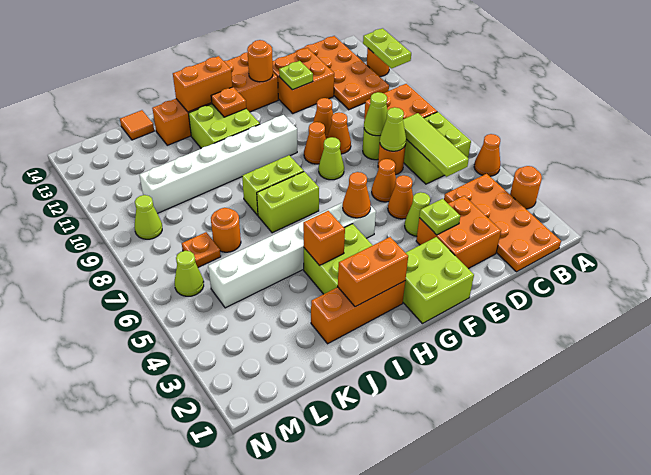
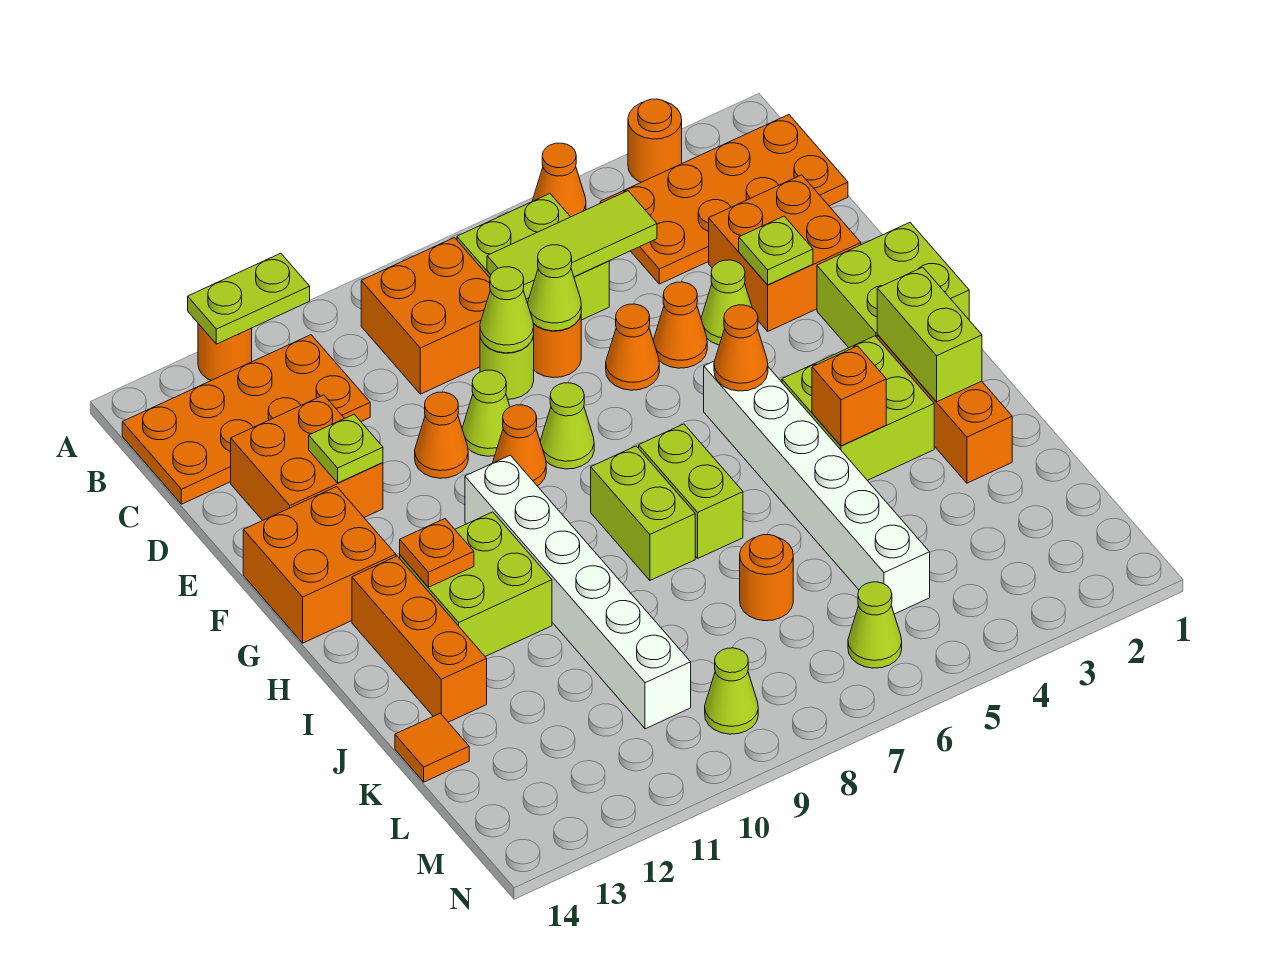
orange 1x1 cone [327,112,351,154] -> lime 1x1 cone [462,370,510,456]
orange 1x1 round brick [247,40,273,82] -> none
orange 1x2 brick [338,237,408,307] -> lime 1x2 brick [877,267,982,402]
orange 1x2 brick [173,56,233,112] -> none
orange 1x1 plate [182,232,221,267] -> none

